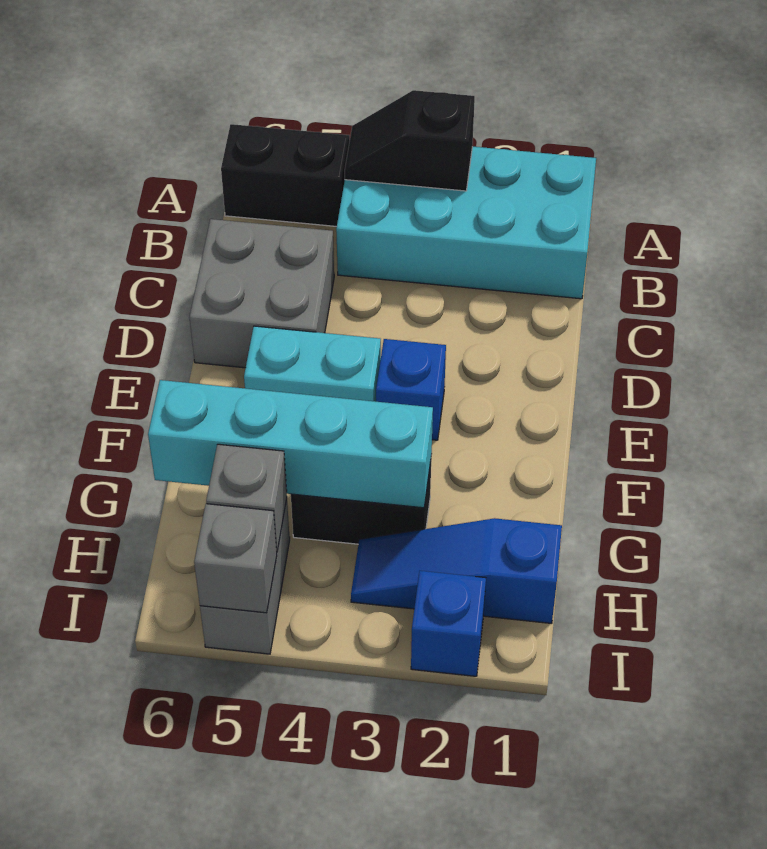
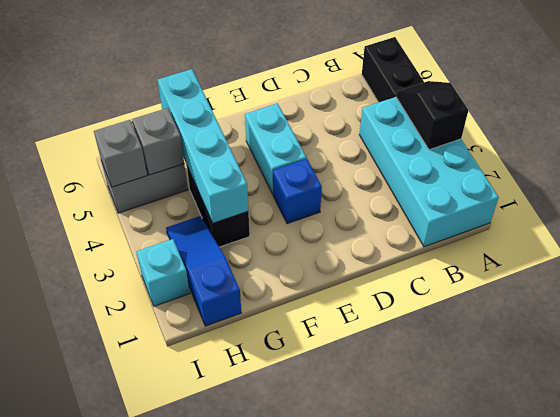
grey 2x2 brick [190,219,334,368] -> none
blue 1x1 brick [411,571,486,676] -> cyan 1x1 brick [136,239,190,306]

